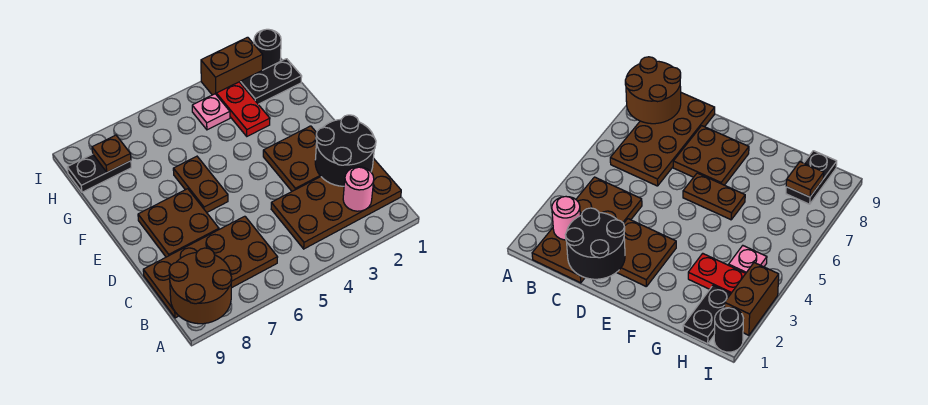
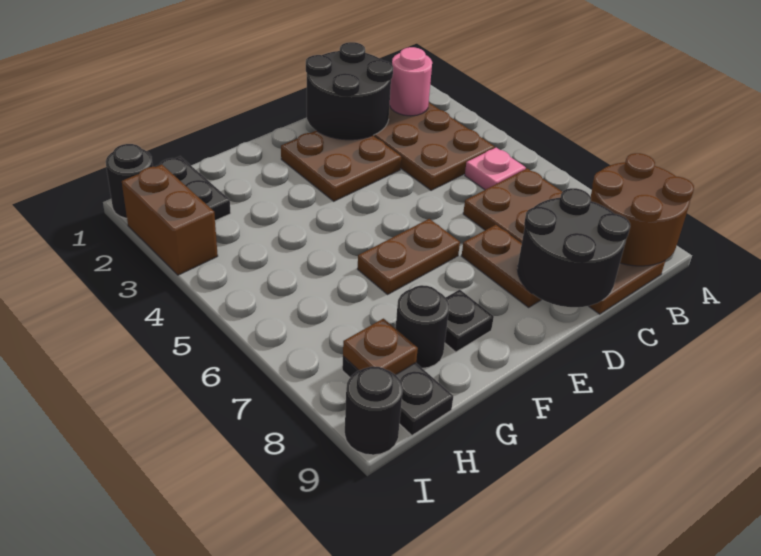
none -> black 2x2 round brick [517,188,630,307]
brown 2x2 plate [138,189,219,257] -> brown 1x2 plate [462,225,542,307]
none -> black 1x1 plate [445,290,494,352]
red 1x2 plate [216,82,270,136] -> none
none -> black 1x1 round brick [396,285,449,368]
pink 1x1 plate [192,94,230,130] -> pink 1x1 plate moved to [465,148,526,190]
none -> black 1x1 round brick [345,366,403,455]

